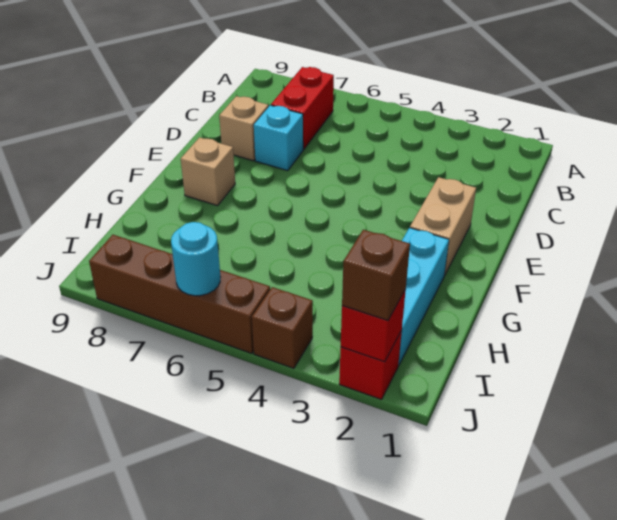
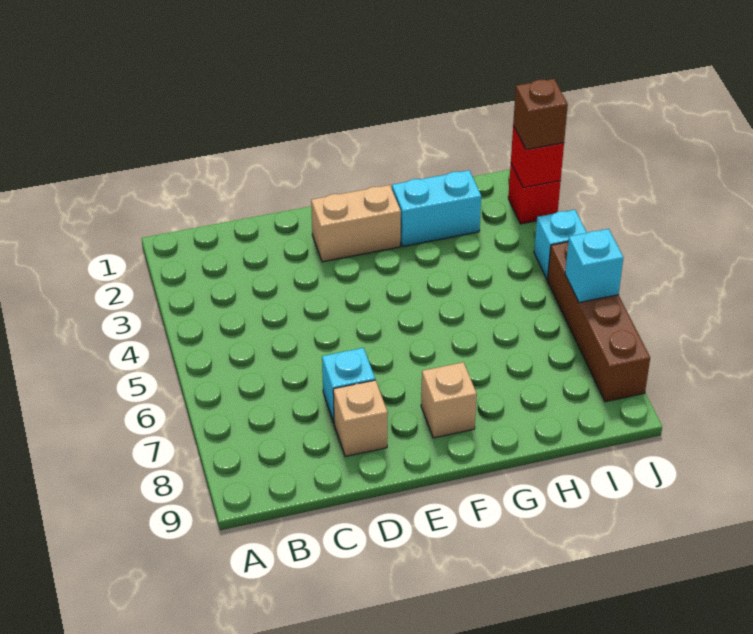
red 1x2 brick [271,67,334,149] -> none
cyan 1x3 brick [398,228,449,366] -> cyan 1x2 brick [392,170,481,247]
brown 1x1 brick [252,287,313,368] -> cyan 1x1 brick [534,210,587,280]
cyan 1x1 round brick [171,222,220,296] -> cyan 1x1 brick [565,229,623,302]

